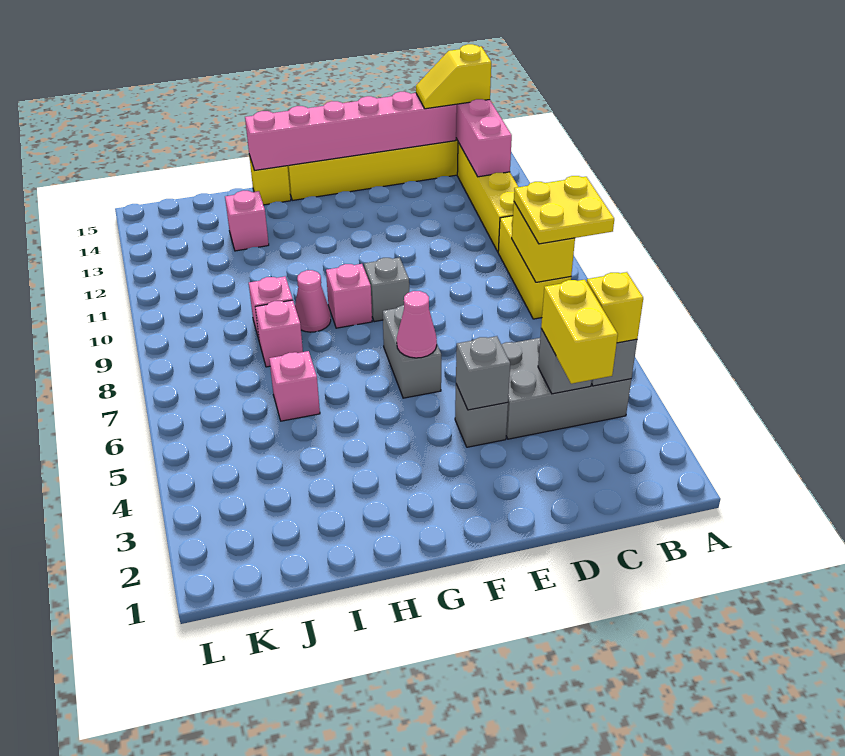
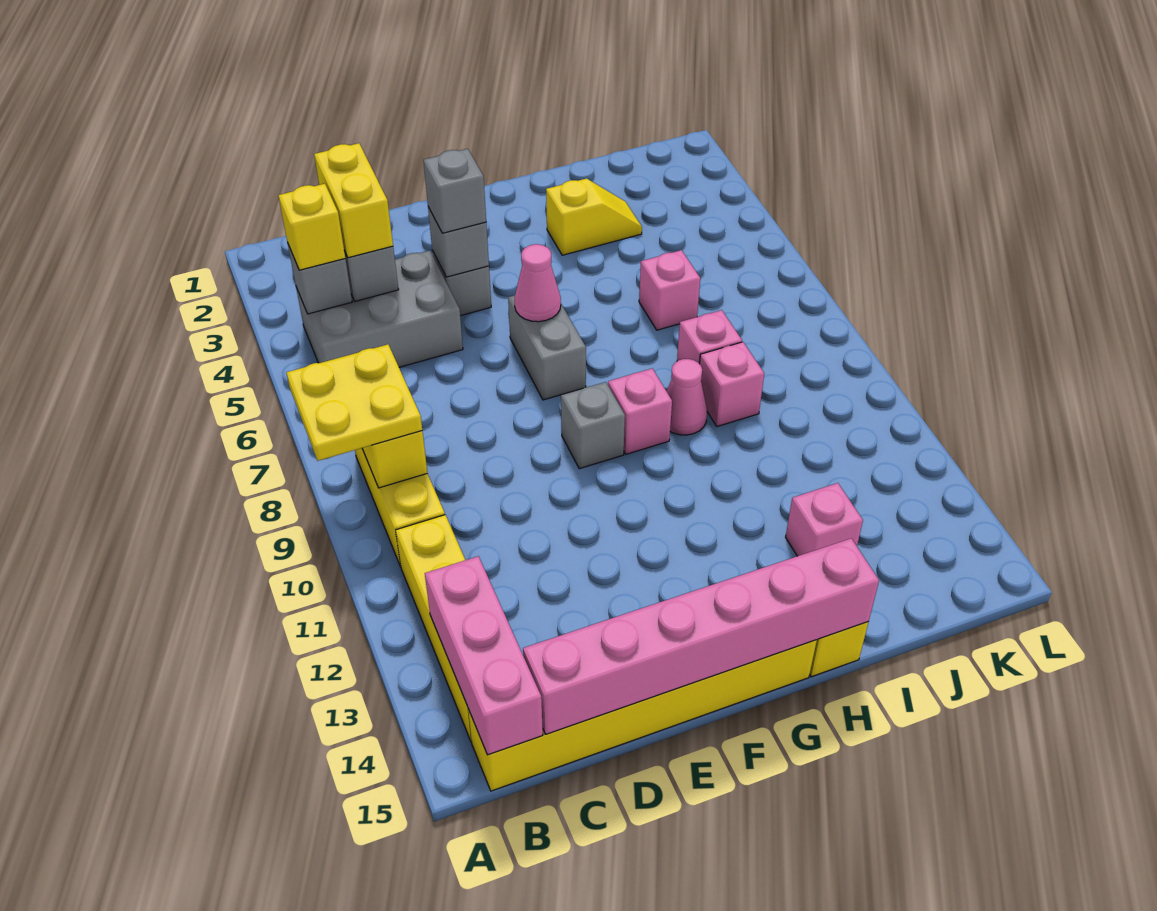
yellow 1x2 slope [416,44,491,109] -> yellow 1x2 slope moved to [546,178,642,255]
none -> grey 1x1 brick [423,149,486,233]

